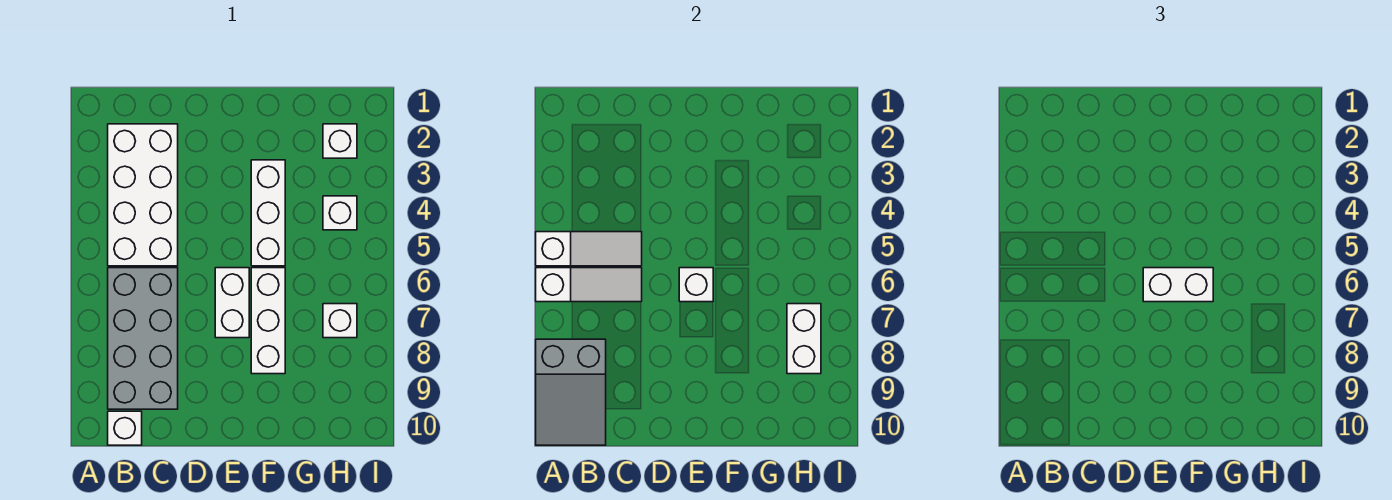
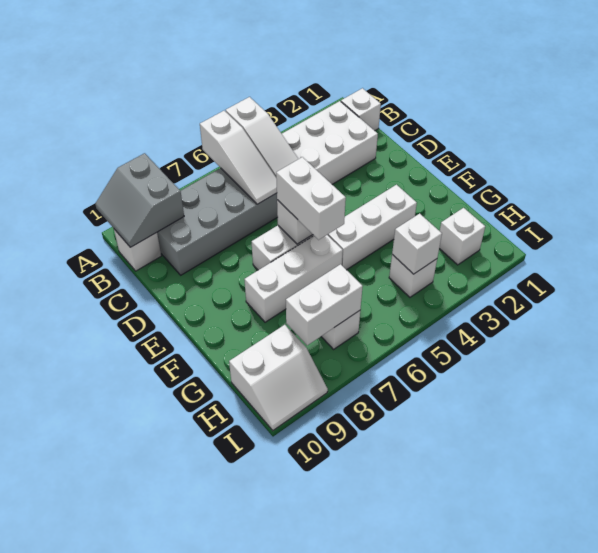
grey 2x3 slope [536,339,606,445] -> grey 2x2 slope [95,153,184,247]
none -> white 1x1 brick [341,88,381,131]
none -> white 1x1 brick [392,213,442,274]
none -> white 2x2 slope [229,325,328,430]

